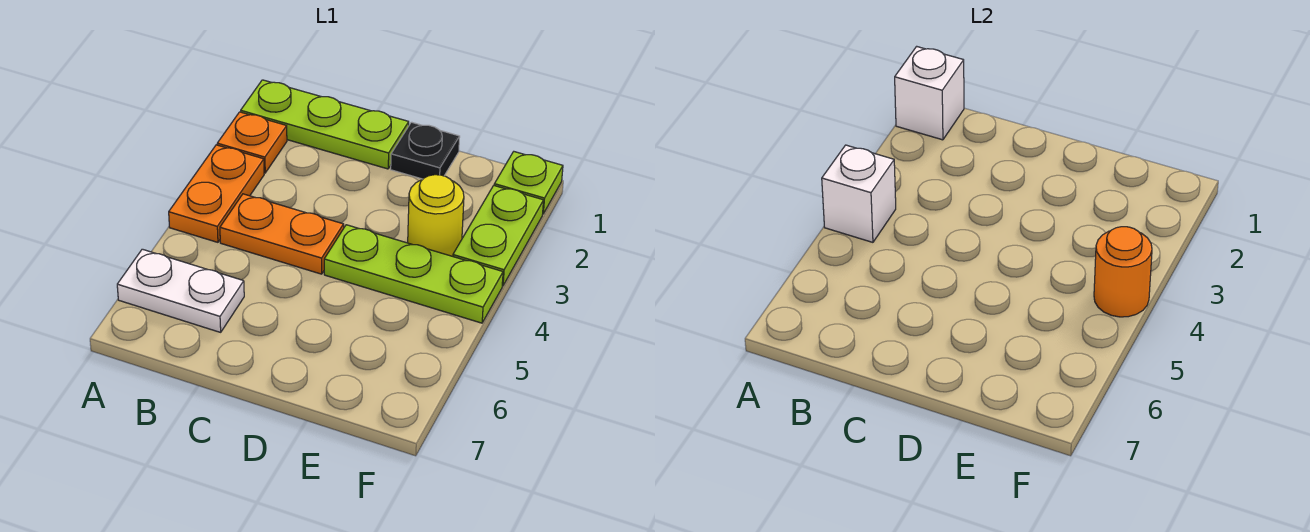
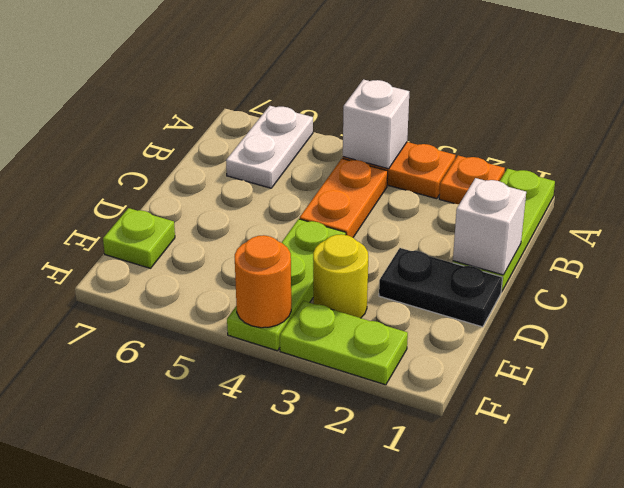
white 1x1 brick [895,46,964,140] -> white 1x1 brick moved to [453,178,526,275]
black 1x1 plate [391,122,460,179] -> black 1x2 plate [379,248,503,327]
lime 1x1 plate [494,152,563,214] -> lime 1x1 plate moved to [103,208,175,268]

